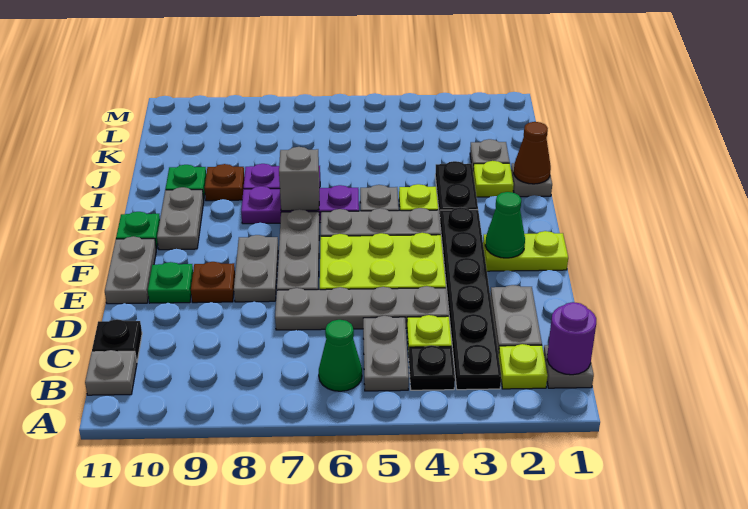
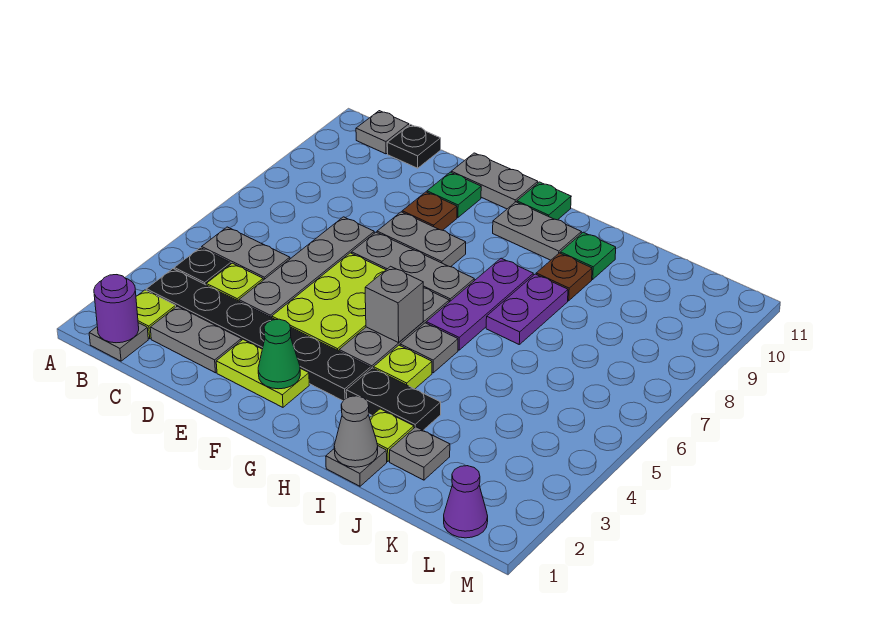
green 1x1 cone [319,320,362,391] -> none
lime 1x2 plate [483,231,568,271] -> lime 1x2 plate turned to [216,340,309,407]
grey 1x1 brick [279,147,320,211] -> grey 1x1 brick moved to [365,266,423,343]
brown 1x1 cone [514,122,551,184] -> grey 1x1 cone [334,396,378,467]
none -> purple 1x1 cone [444,466,488,538]

